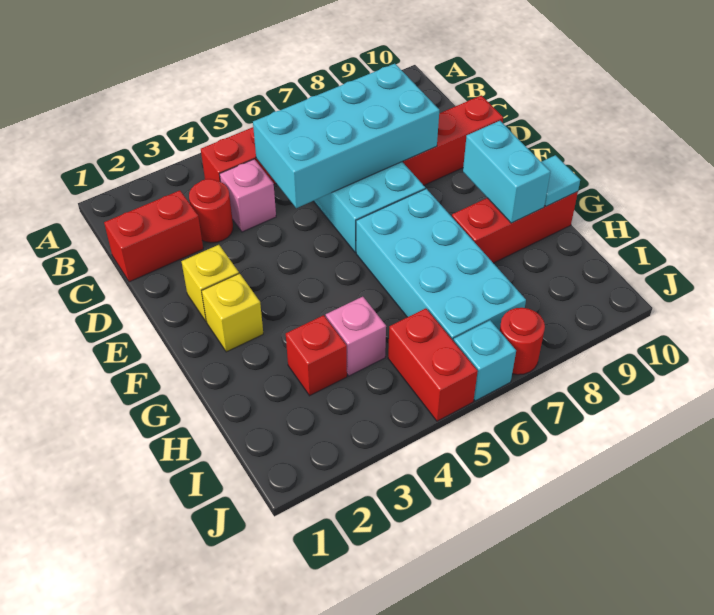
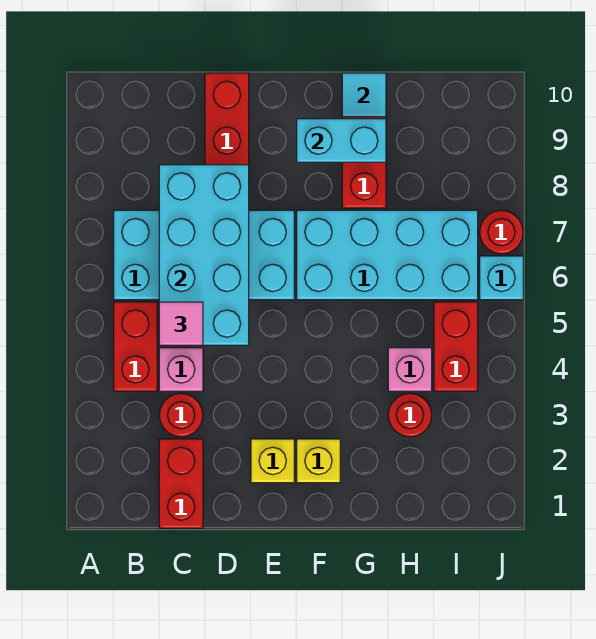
none -> pink 1x1 tile [159,302,203,345]
red 1x1 brick [286,315,347,396] -> red 1x1 round brick [388,393,432,437]
red 1x2 brick [388,308,478,421] -> red 1x2 brick turned to [434,302,478,391]

